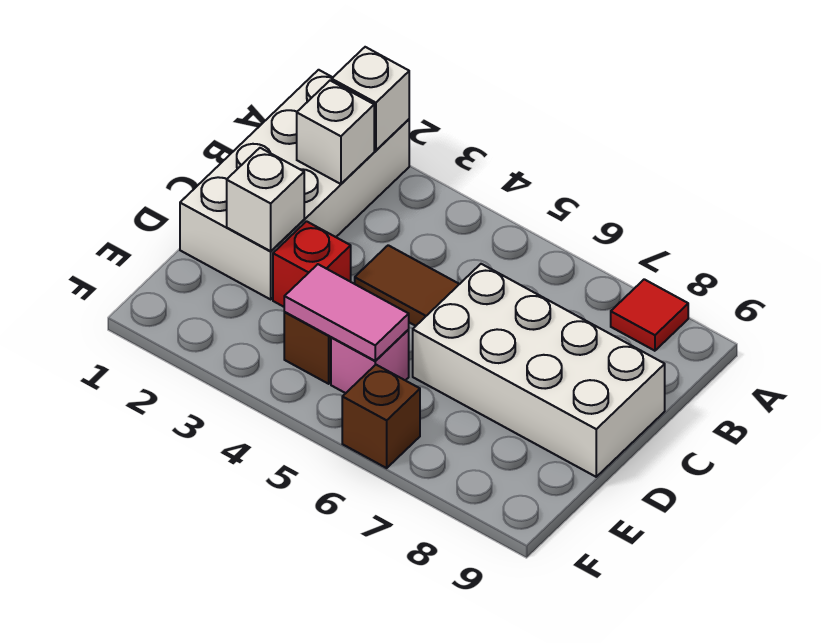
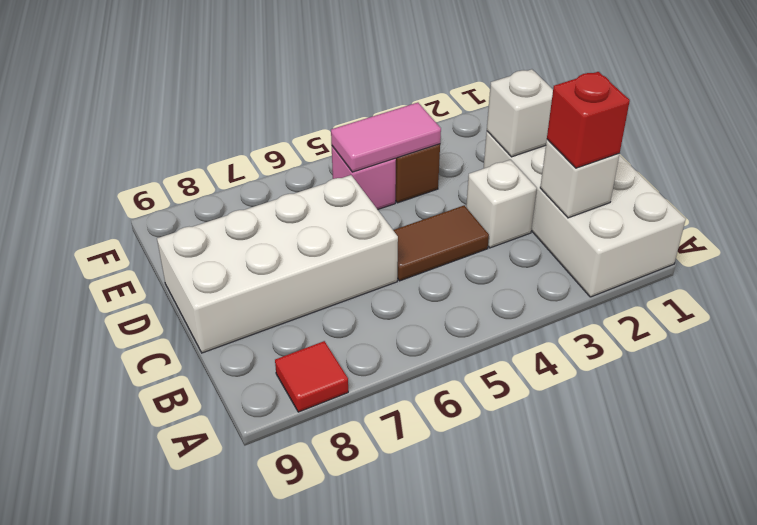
white 1x1 brick [332,47,409,150] -> white 1x1 brick moved to [466,160,537,248]
red 1x1 brick [273,221,351,307] -> red 1x1 brick moved to [547,72,630,168]
brown 1x1 brick [342,365,420,468] -> none

